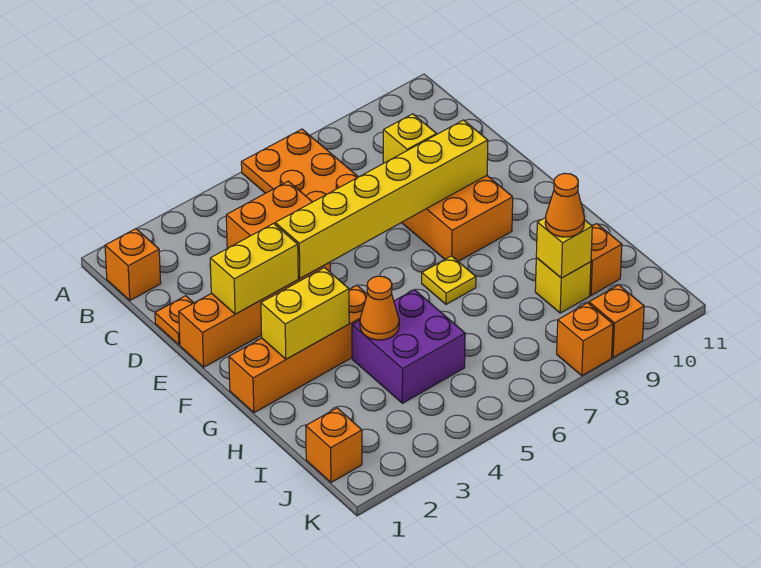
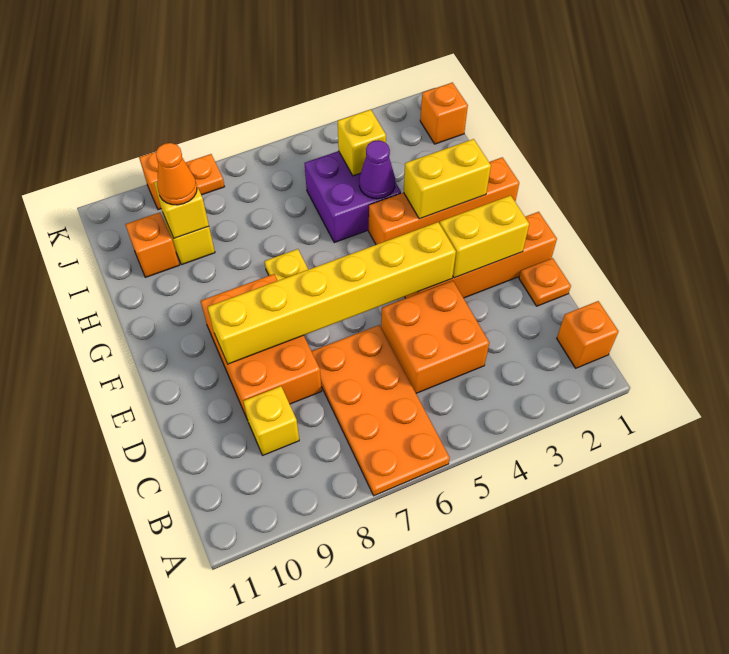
orange 1x1 cone [360,276,399,340] -> purple 1x1 cone [359,140,395,199]
none -> yellow 1x1 brick [338,109,386,176]
orange 1x1 brick [557,303,613,376] -> orange 1x1 plate [185,154,225,195]

